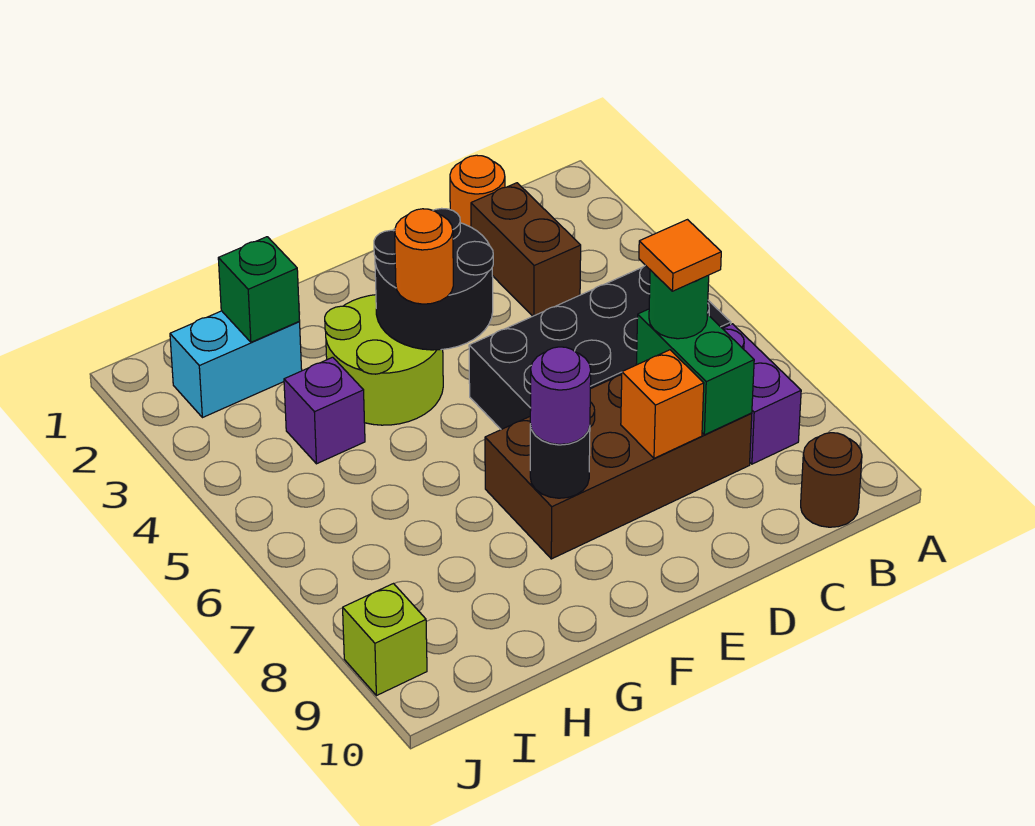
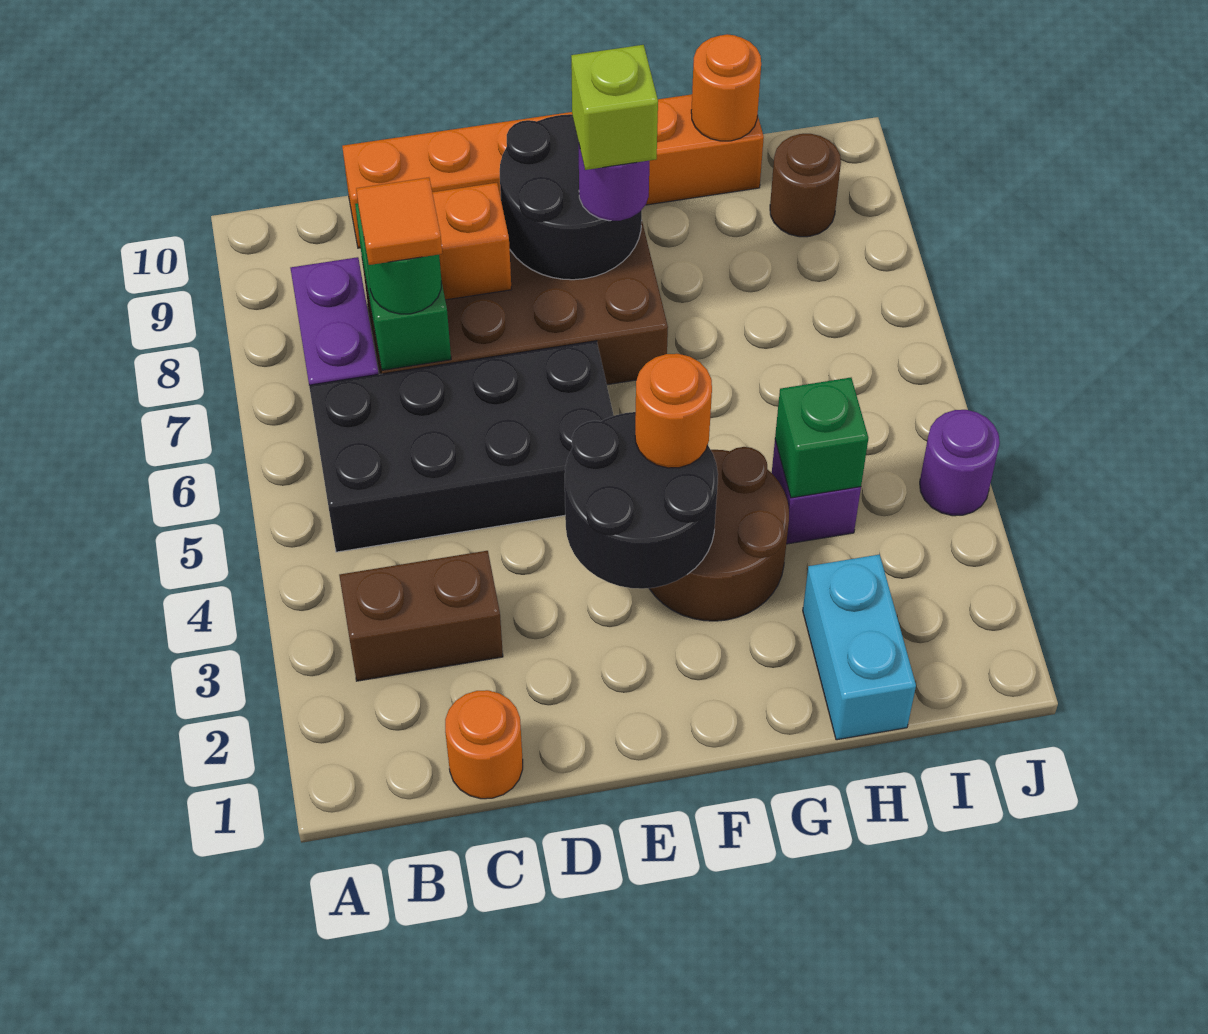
brown 1x1 round brick [801,433,862,527] -> brown 1x1 round brick moved to [770,134,841,237]
brown 1x2 brick [471,183,581,316] -> brown 1x2 brick turned to [339,551,503,681]
none -> orange 1x6 brick [342,94,764,248]
lime 2x2 round brick [325,295,443,425] -> brown 2x2 round brick [649,447,789,621]
black 1x1 round brick [530,424,590,498] -> black 2x2 round brick [500,114,642,280]
cyan 1x2 brick [170,311,302,418] -> cyan 1x2 brick turned to [803,555,916,740]
green 1x1 brick [218,237,300,342] -> green 1x1 brick moved to [775,378,868,498]
none -> orange 1x1 round brick [691,34,761,141]
none -> purple 1x1 round brick [920,410,1000,516]
lime 1x1 brick [343,584,427,696] -> lime 1x1 brick moved to [571,45,658,170]

